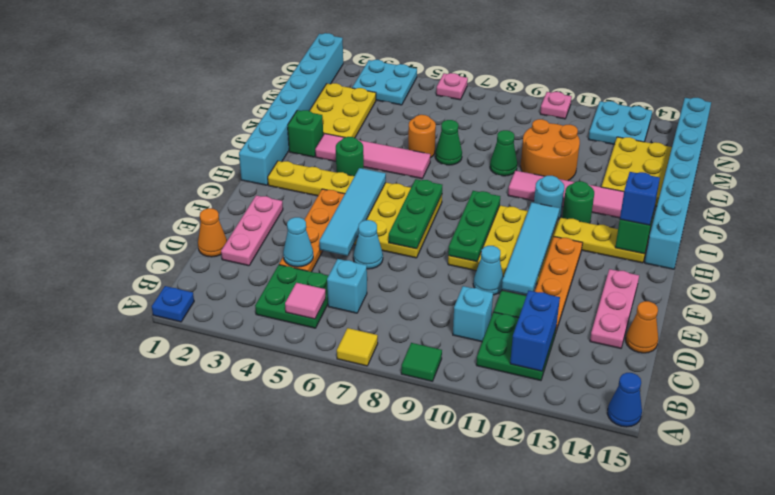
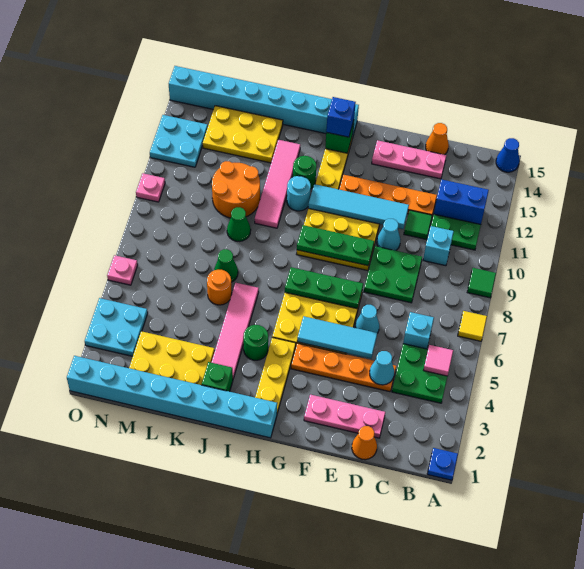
none -> green 2x2 plate [364,246,422,303]
cyan 1x4 tile [319,168,386,256] -> cyan 1x3 tile [297,316,377,359]

